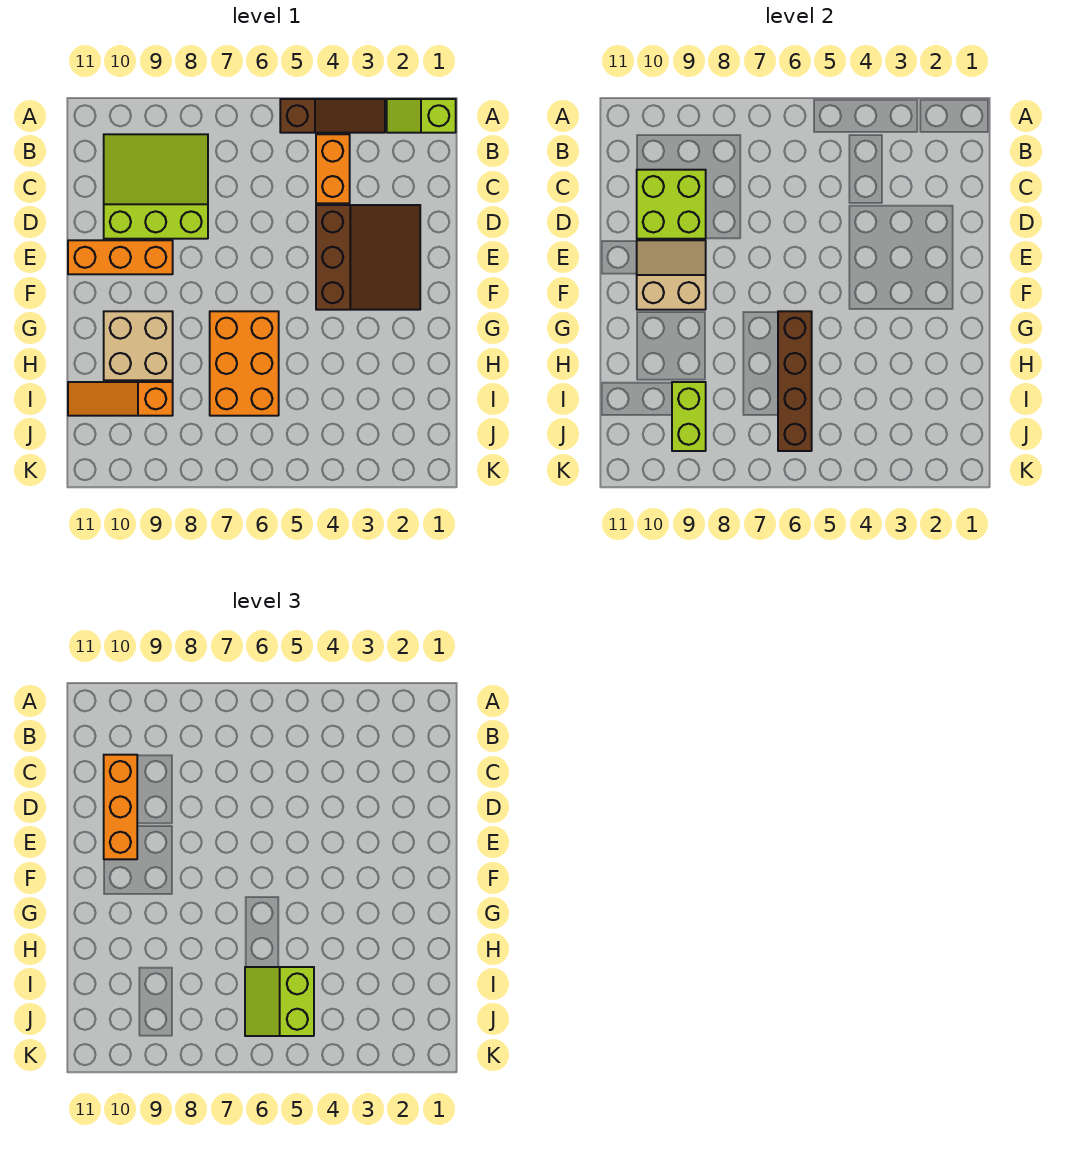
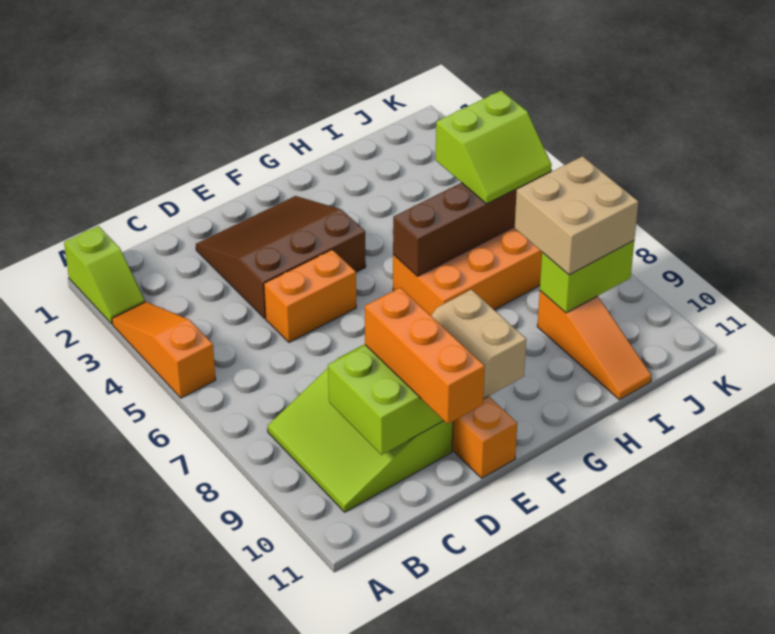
brown 1x3 slope [280,99,385,133] -> orange 1x3 slope [112,302,216,398]
orange 1x2 brick [316,134,350,203] -> orange 1x2 brick moved to [264,250,356,342]
orange 1x3 brick [104,755,137,859] -> orange 1x3 brick turned to [365,288,485,424]
tan 2x2 brick [104,311,173,380] -> tan 2x2 brick moved to [515,156,638,275]

